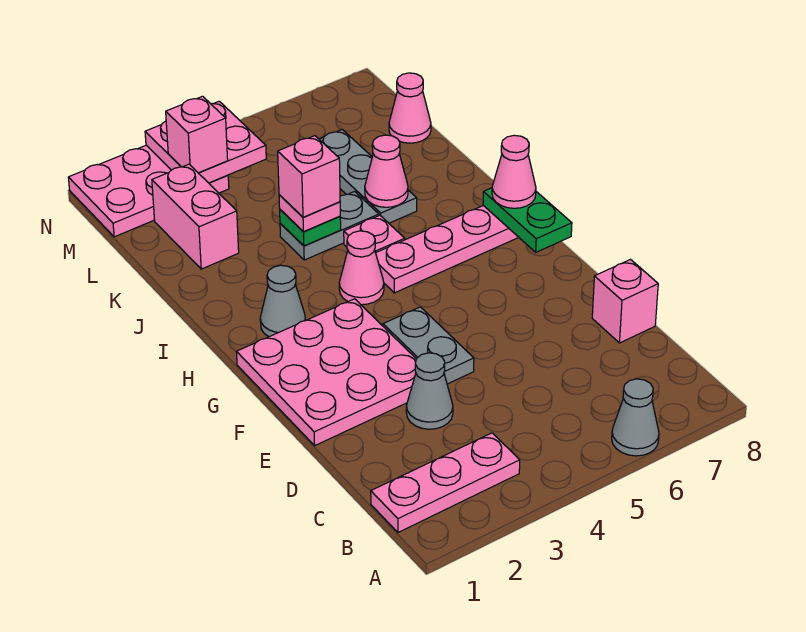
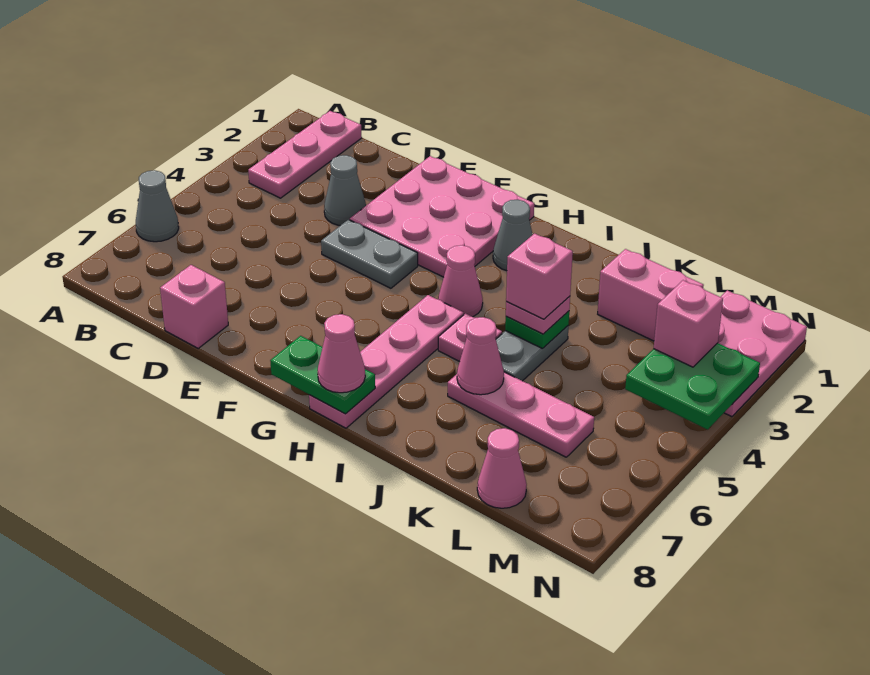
grey 1x3 plate [319,130,417,223] -> pink 1x3 plate [448,372,594,457]
pink 2x2 plate [145,101,266,183] -> green 2x2 plate [625,343,760,430]

